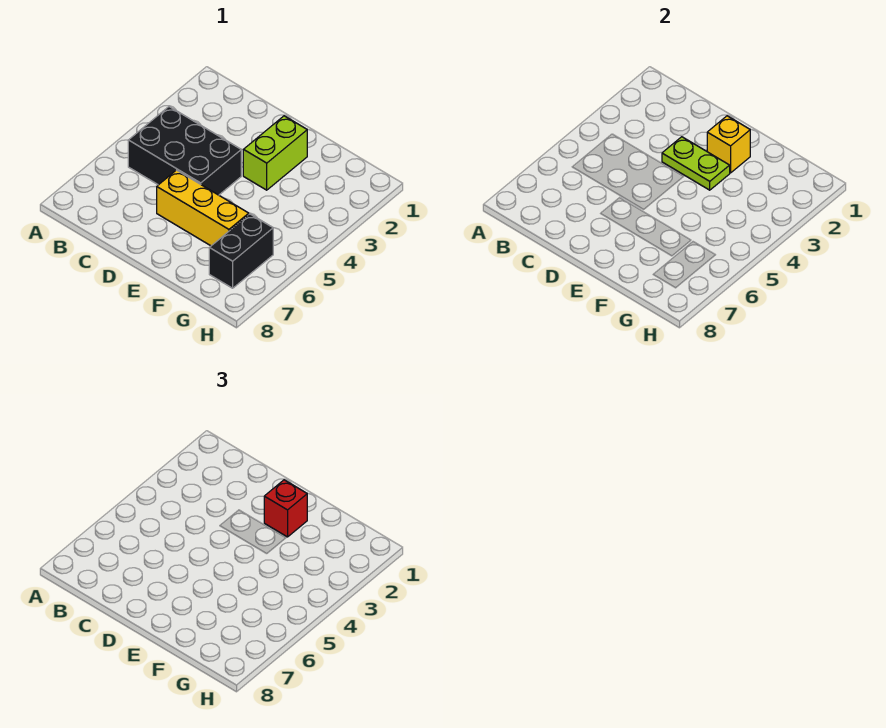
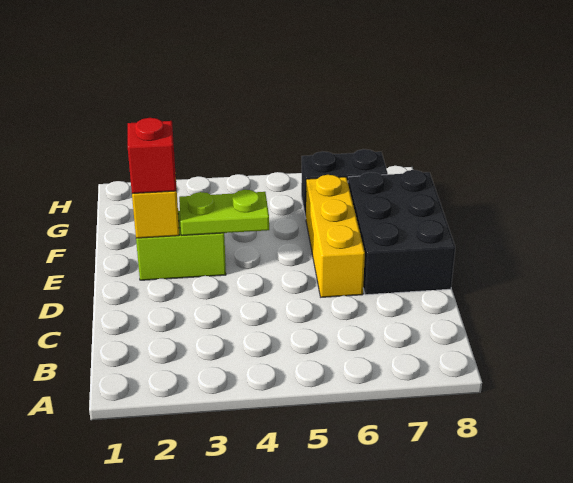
black 2x3 brick [128,107,241,195] -> black 2x3 brick moved to [348,170,455,295]
lime 1x2 plate [662,137,730,190] -> lime 1x2 plate turned to [179,190,269,235]

